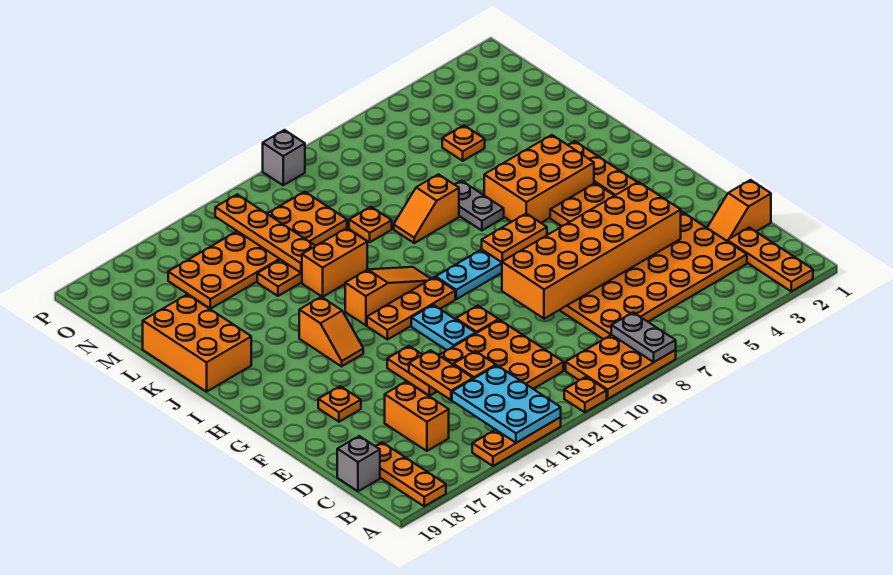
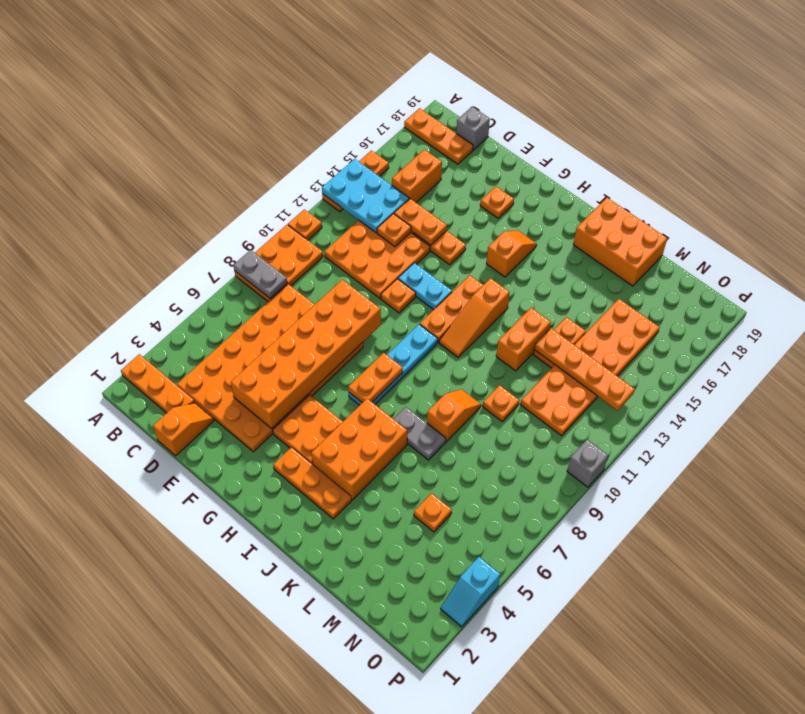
orange 1x2 brick [385,381,449,451] -> orange 1x2 brick turned to [392,149,442,202]
orange 1x2 slope [299,297,363,366] -> orange 1x2 slope turned to [486,230,537,277]
none -> cyan 1x2 slope [441,557,500,627]

